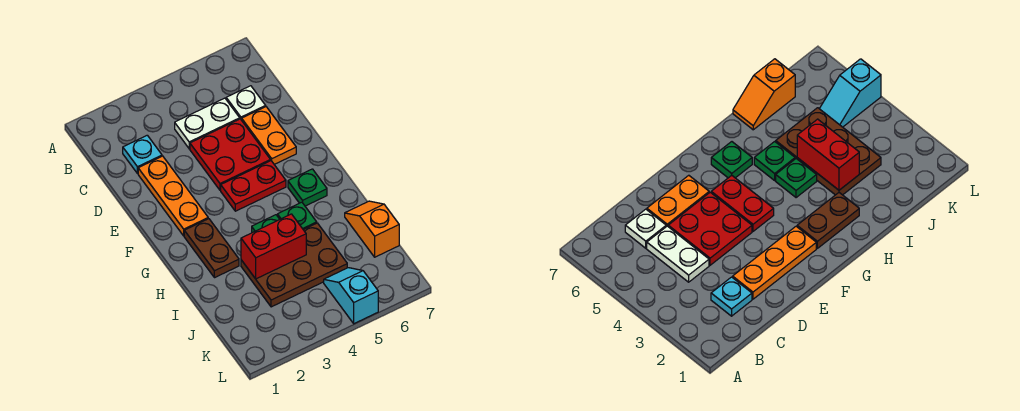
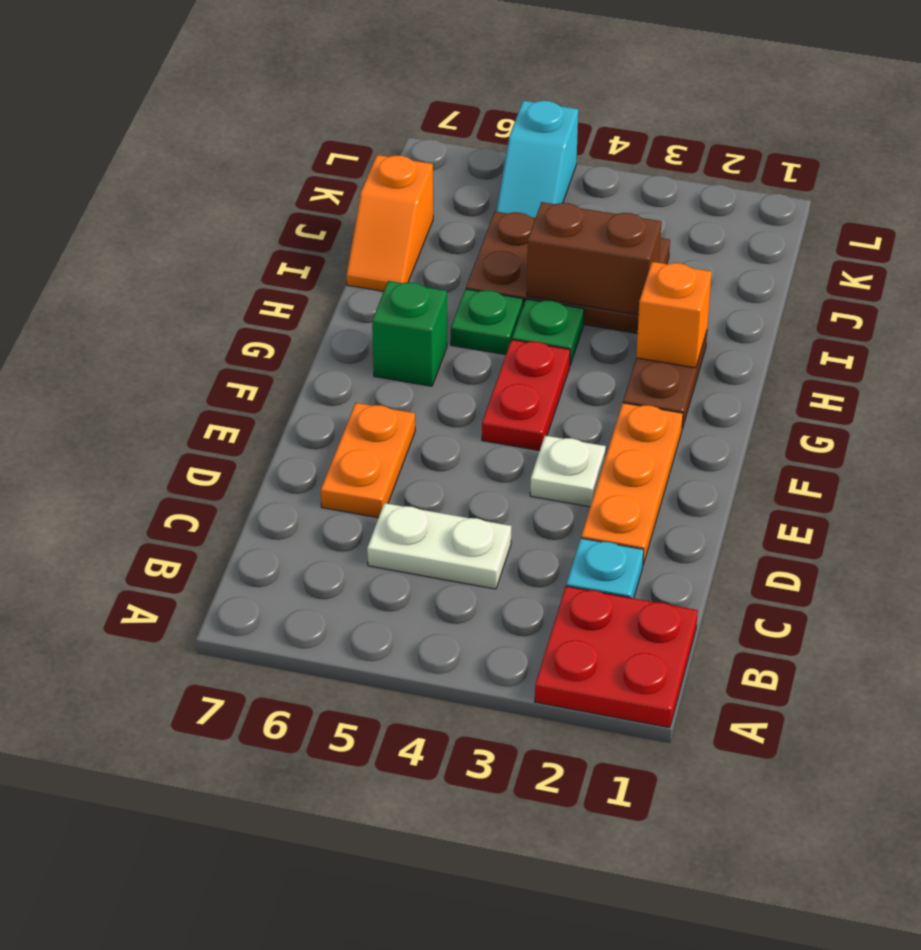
white 1x1 plate [226,86,266,120] -> white 1x1 plate moved to [530,436,606,507]
red 2x2 plate [190,119,270,190] -> red 2x2 plate moved to [535,586,698,728]
red 1x2 plate [221,161,286,211] -> red 1x2 plate turned to [482,340,570,451]
green 1x1 plate [288,169,327,206] -> green 1x1 brick [372,281,447,386]
none -> orange 1x1 brick [636,262,712,368]
red 1x2 brick [241,214,306,279] -> brown 1x2 brick [527,202,661,315]

